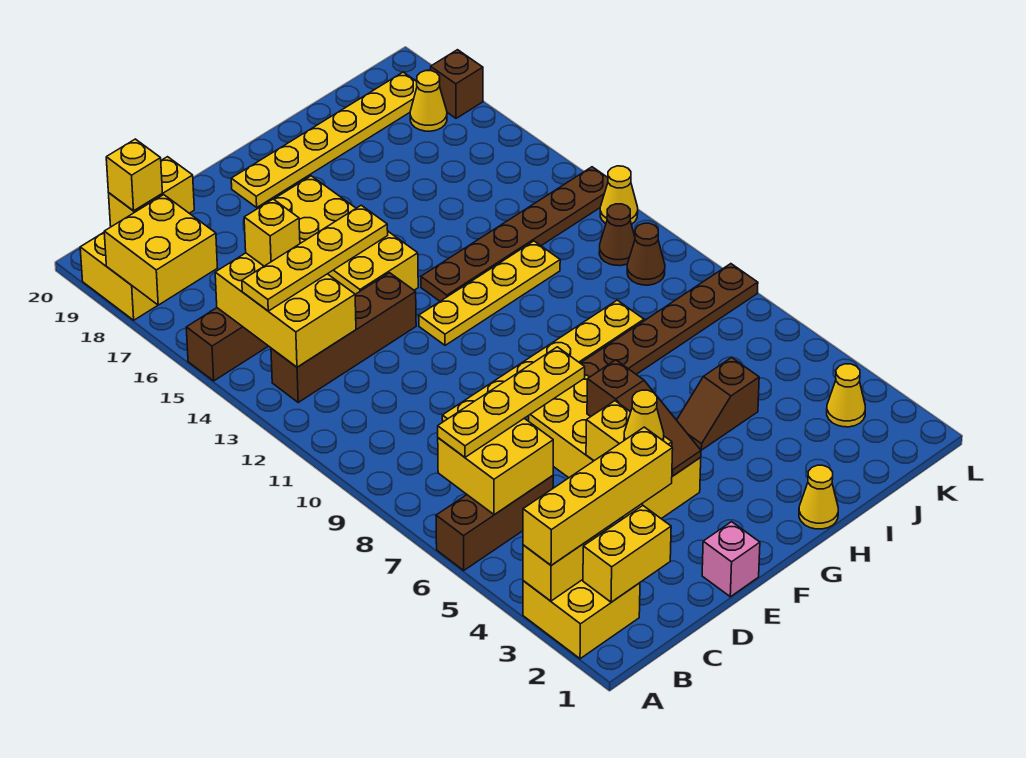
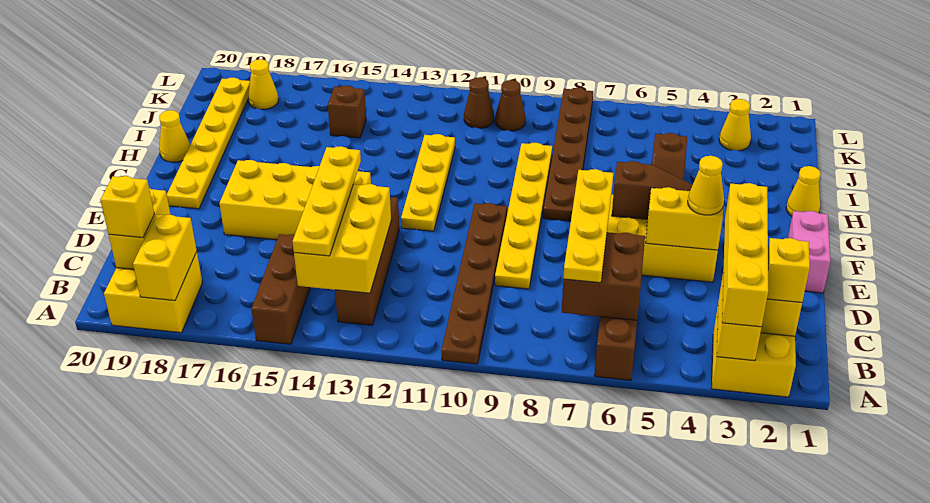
yellow 2x2 brick [104,195,217,305] -> yellow 1x2 brick [133,215,197,301]
yellow 2x2 brick [438,418,553,515] -> brown 2x2 brick [562,232,645,320]
yellow 2x3 brick [215,253,356,367] -> yellow 2x3 brick turned to [294,184,391,293]
yellow 1x1 brick [244,199,300,266] -> yellow 1x1 brick moved to [767,238,810,302]
pink 1x1 brick [702,522,760,597] -> pink 1x2 brick [788,211,831,293]
brown 1x6 plate [421,167,608,301] -> brown 1x6 plate moved to [441,203,507,364]
yellow 1x1 cone [600,166,638,224] -> yellow 1x1 cone moved to [159,110,190,162]
brown 1x1 brick [431,50,483,118] -> brown 1x1 brick moved to [328,85,366,138]

